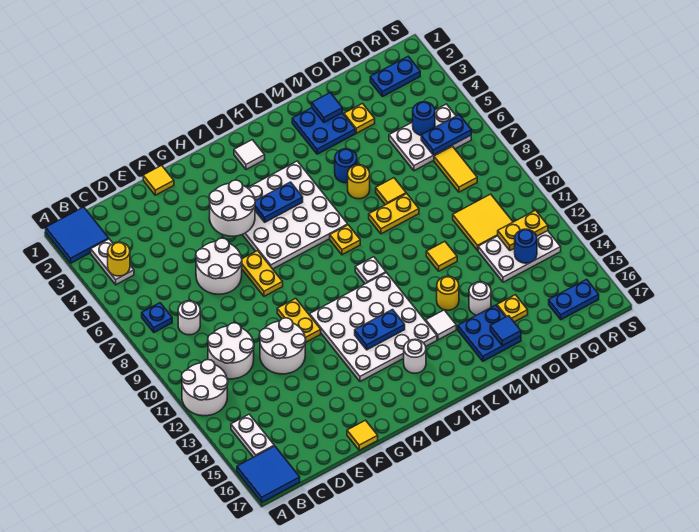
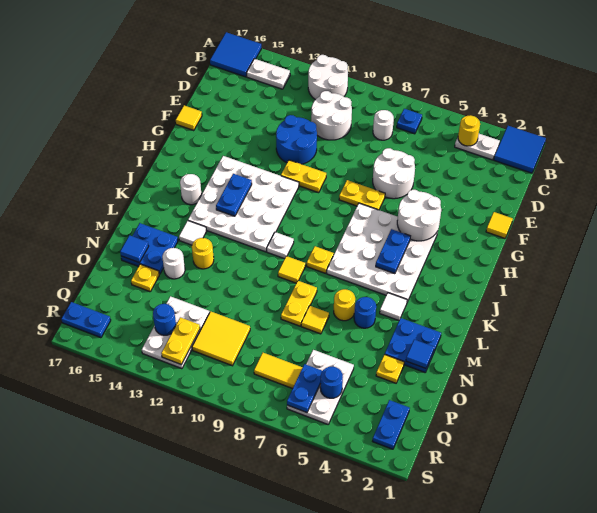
white 2x2 round brick [259,318,306,374] -> blue 2x2 round brick [276,115,317,164]
white 1x1 tile [234,140,265,170] -> white 1x1 tile moved to [380,293,407,321]
yellow 1x1 tile [426,242,457,271] -> yellow 1x1 tile moved to [278,256,305,283]
blue 1x2 plate [549,279,599,320] -> blue 1x2 plate turned to [61,302,111,338]

